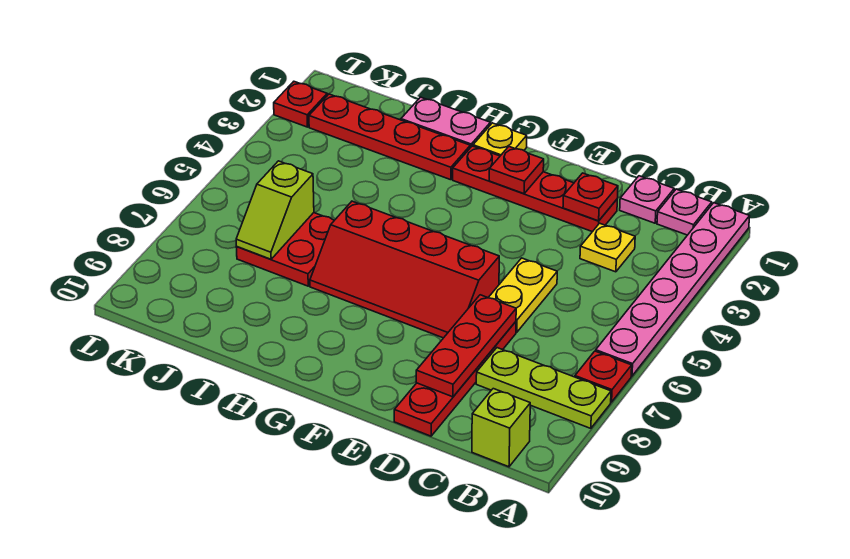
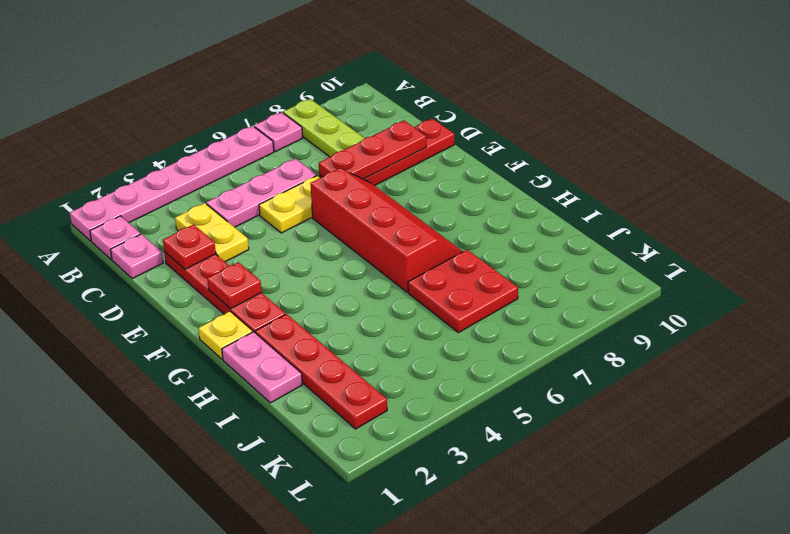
red 1x1 plate [575,351,632,402] -> pink 1x1 plate [254,112,303,152]
lime 1x1 brick [472,389,530,467] -> none
yellow 1x1 plate [580,223,635,272] -> yellow 1x2 plate [175,203,249,262]
none -> pink 1x3 plate [206,159,317,227]
lime 1x2 slope [236,161,314,259] -> none
red 1x1 plate [274,82,327,127] -> none

